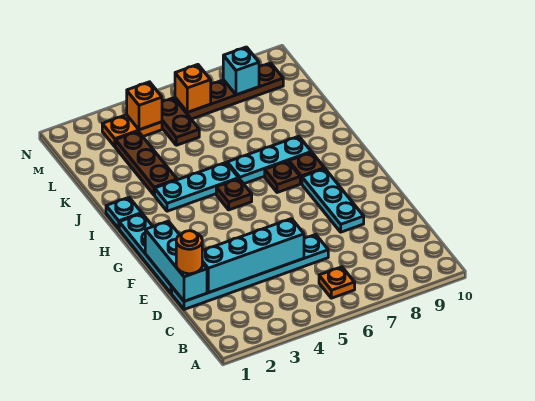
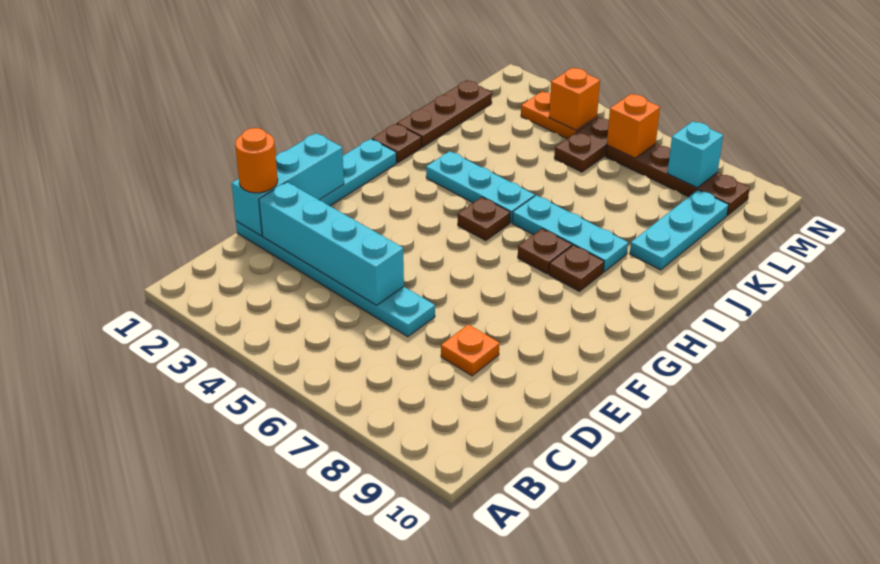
orange 1x1 plate [319,267,355,298] -> orange 1x1 plate moved to [441,324,499,376]
cyan 1x3 plate [302,169,364,232] -> cyan 1x3 plate moved to [630,190,729,270]
cyan 1x1 plate [106,197,142,228] -> brown 1x1 plate [372,124,421,163]
brown 1x3 plate [115,131,177,195] -> brown 1x3 plate moved to [397,80,492,147]

